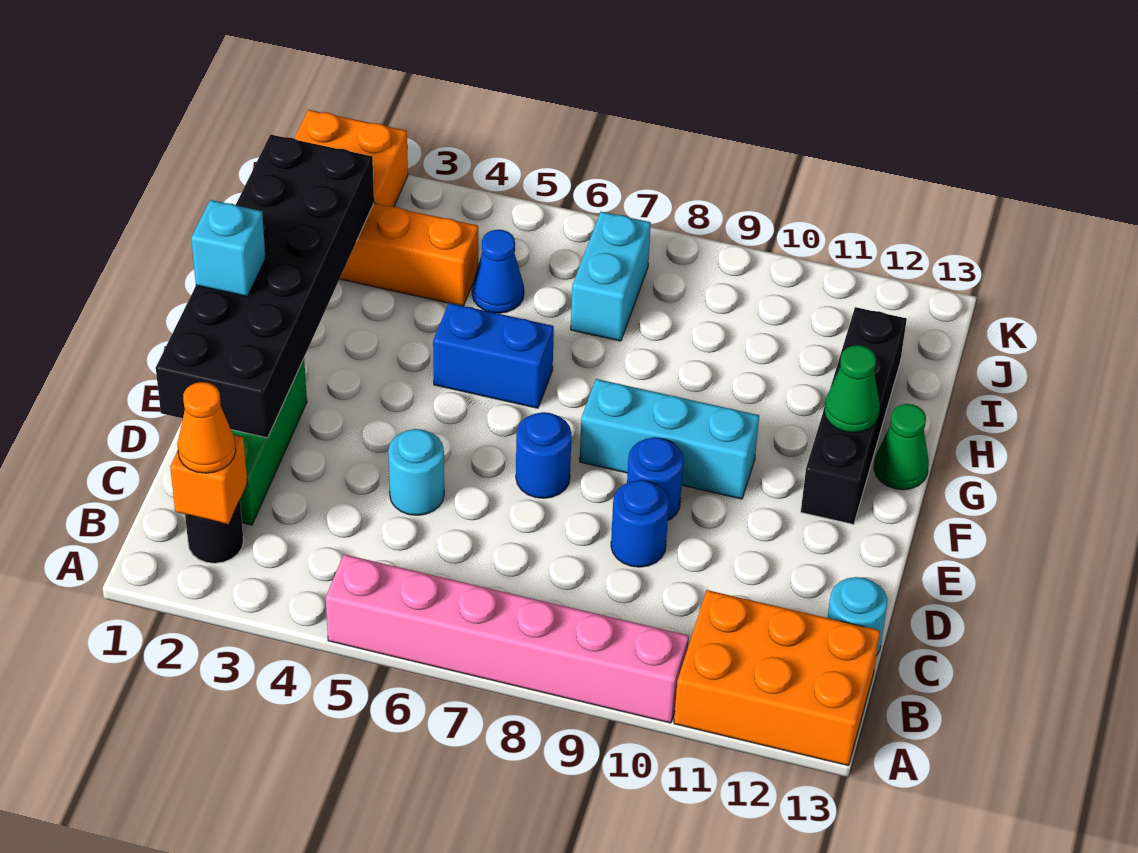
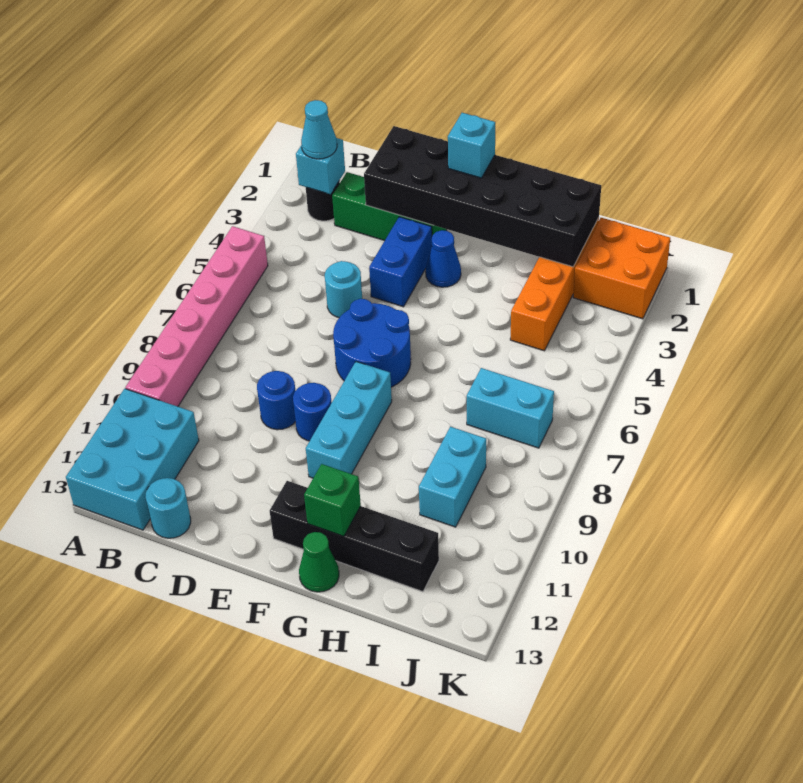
orange 2x3 brick [674,590,880,766] -> cyan 2x3 brick [66,389,199,530]
orange 1x1 brick [170,435,247,524] -> cyan 1x1 brick [296,138,345,194]
orange 1x1 cone [177,382,236,473] -> cyan 1x1 cone [301,100,337,159]
blue 1x1 round brick [516,412,571,498] -> blue 2x2 round brick [333,299,411,387]
blue 1x2 brick [433,303,554,408] -> blue 1x2 brick moved to [369,217,432,307]
green 1x1 cone [824,345,880,433] -> green 1x1 brick [304,464,361,536]
blue 1x1 cone [472,230,524,313] -> blue 1x1 cone moved to [426,230,461,287]
none -> cyan 1x2 brick [419,427,486,527]

